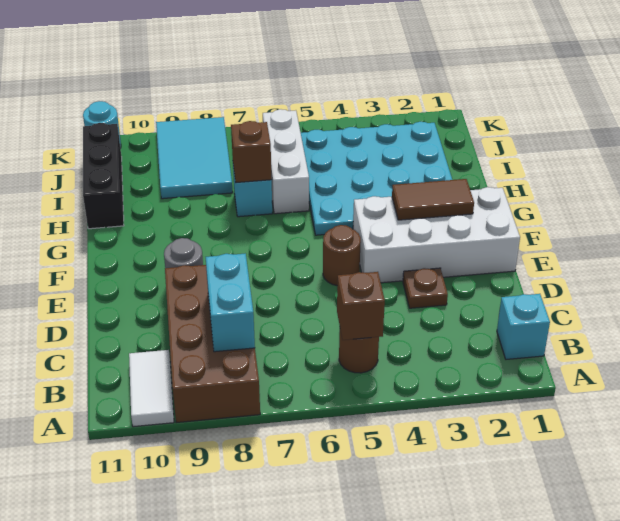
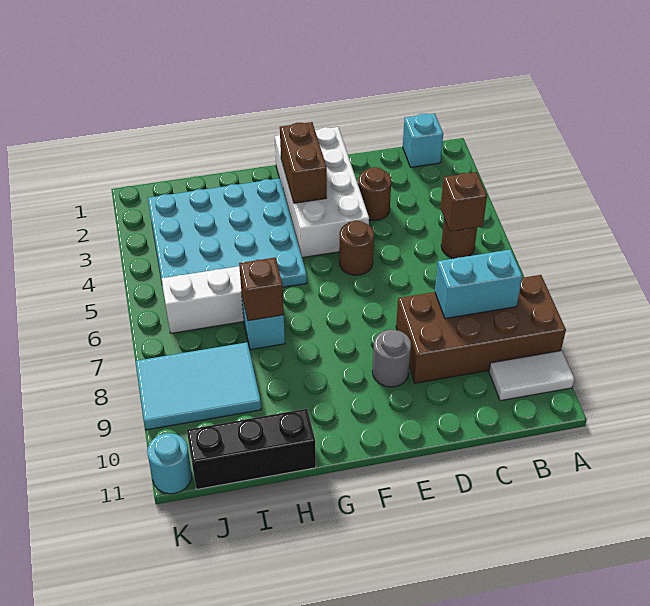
brown 1x1 plate [403,268,448,308] -> brown 1x1 round brick [358,167,391,221]
brown 1x2 tile [392,179,474,220] -> brown 1x2 brick [280,122,327,203]

